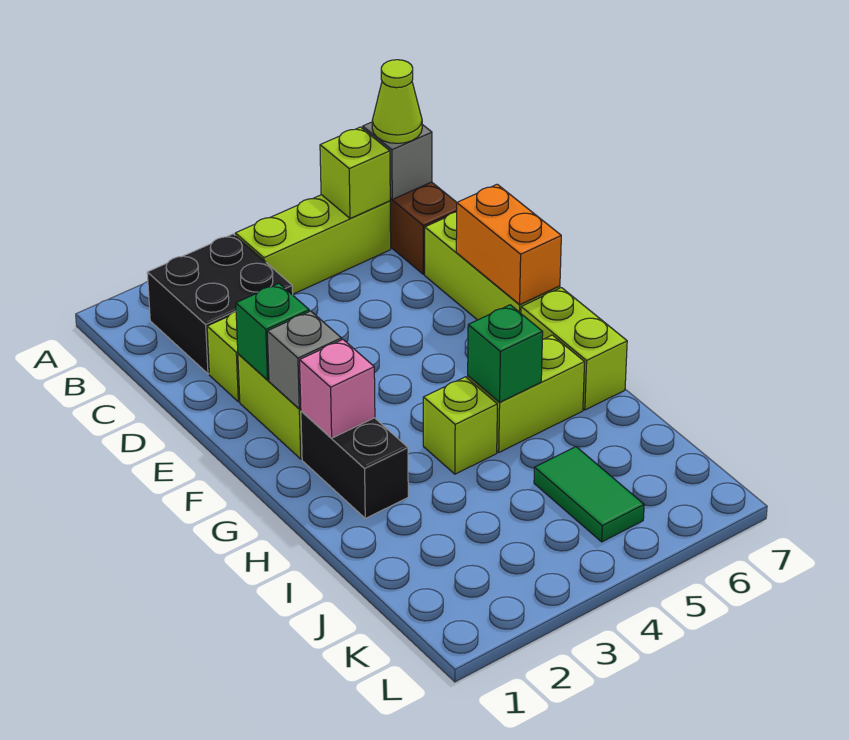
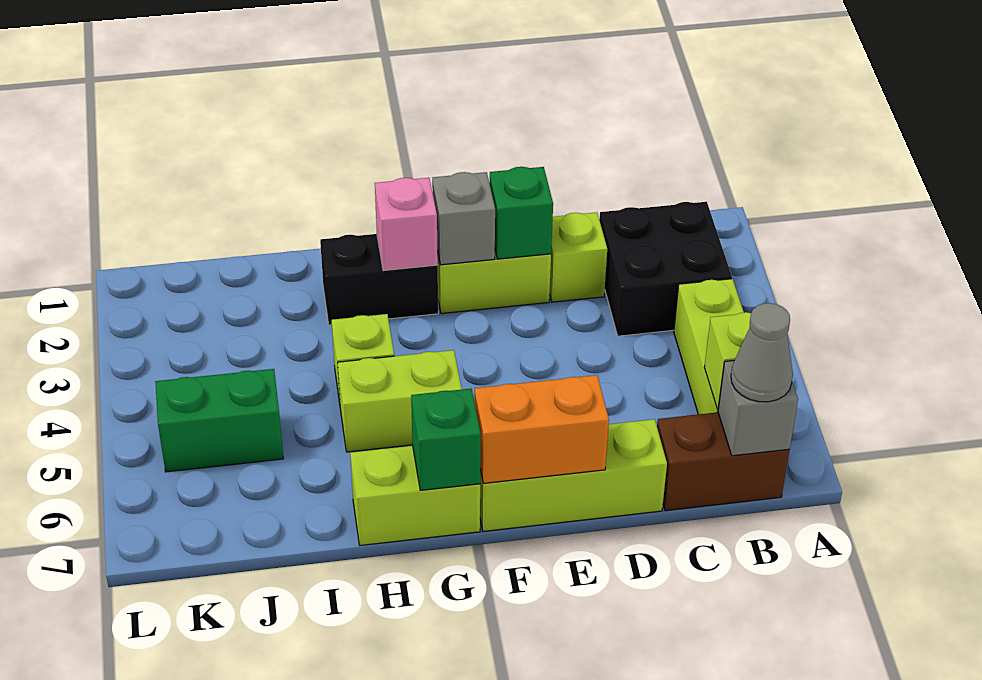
lime 1x1 cone [372,60,422,143] -> grey 1x1 cone [731,303,793,402]
lime 1x2 brick [468,335,585,452] -> lime 1x2 brick turned to [338,350,462,452]
green 1x1 brick [468,305,543,402] -> green 1x1 brick moved to [411,389,481,490]
green 1x2 tile [534,447,644,542] -> green 1x2 brick [155,369,284,472]

